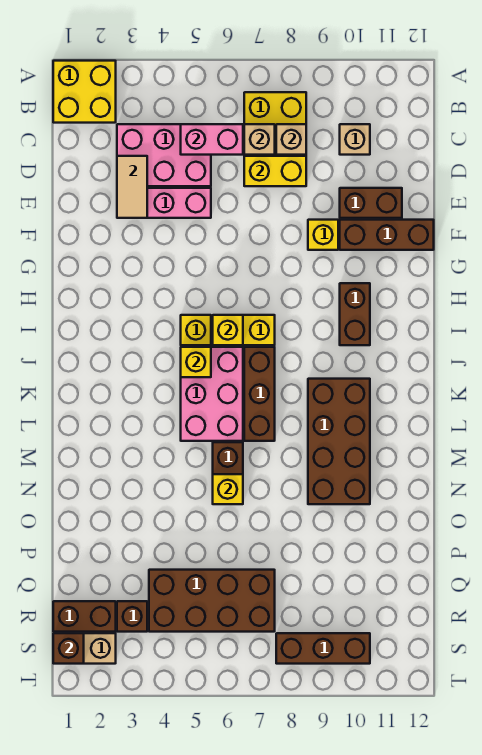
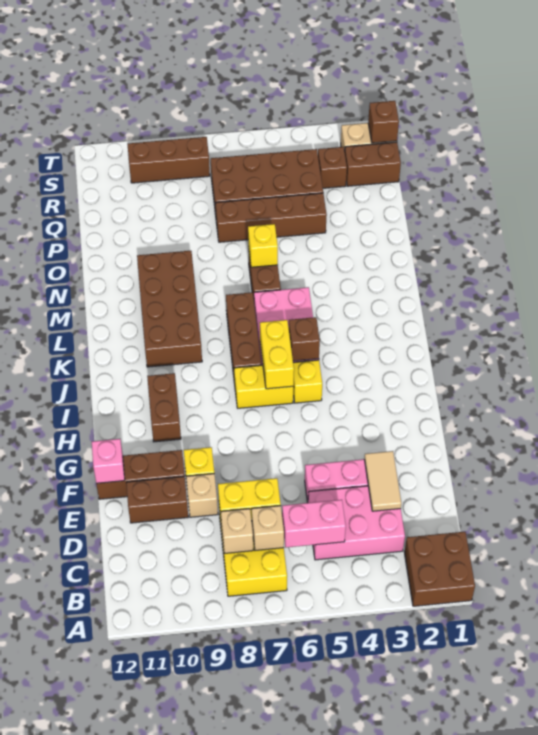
yellow 2x2 brick [53,61,116,123] -> brown 2x2 brick [404,532,475,606]
tan 1x1 brick [340,124,370,155] -> tan 1x1 brick moved to [186,474,218,517]
none -> pink 1x1 brick [92,439,125,483]
yellow 1x1 brick [213,315,243,345] -> yellow 1x2 brick [260,320,294,389]
yellow 1x1 brick [181,347,211,377] -> brown 1x1 brick [289,317,320,361]
none -> brown 1x4 brick [215,193,327,242]

